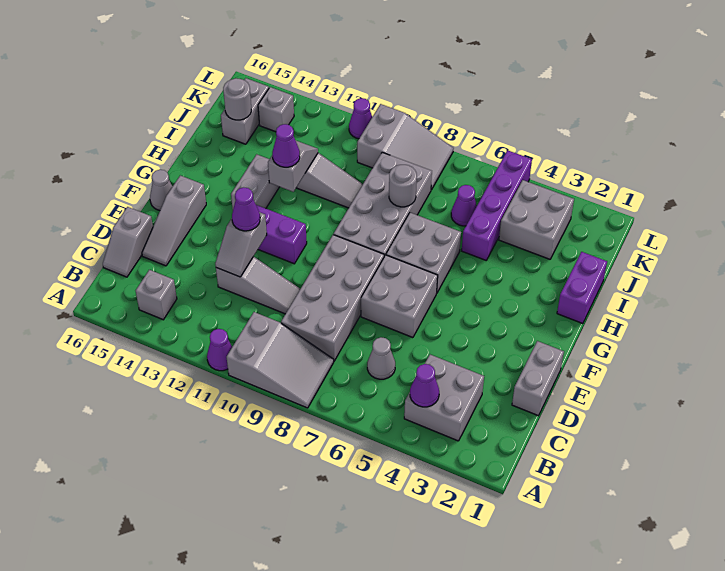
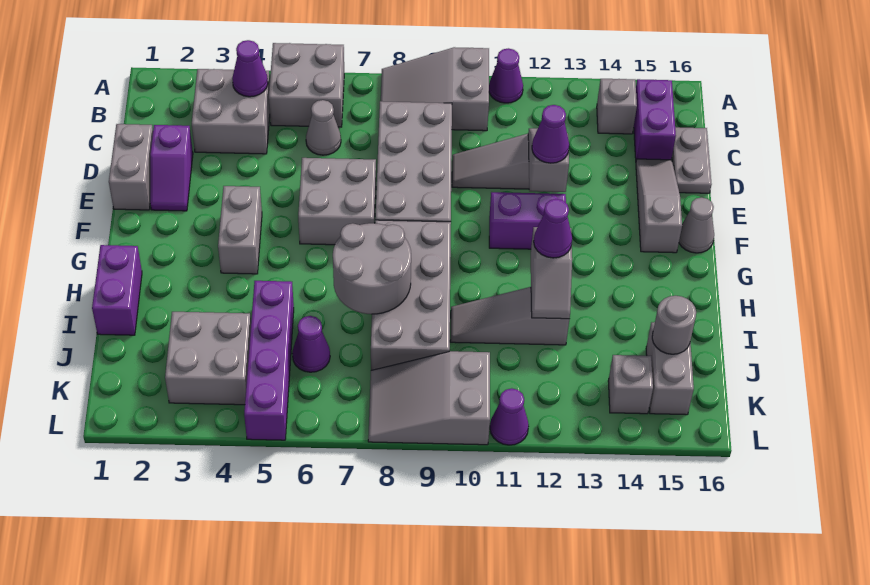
none -> purple 1x2 brick [634,79,676,160]
grey 1x2 slope [103,207,153,277] -> grey 1x2 plate [672,127,712,193]
none -> purple 1x2 slope [150,125,193,211]
grey 2x2 brick [386,213,461,293] -> grey 2x2 brick moved to [269,43,344,127]
grey 1x2 brick [231,154,279,209] -> grey 1x2 brick moved to [218,186,262,274]
grey 1x1 round brick [389,165,417,207] -> grey 2x2 round brick [333,223,411,314]

